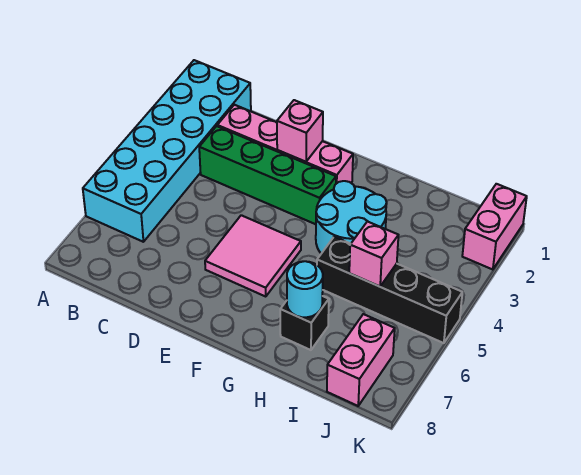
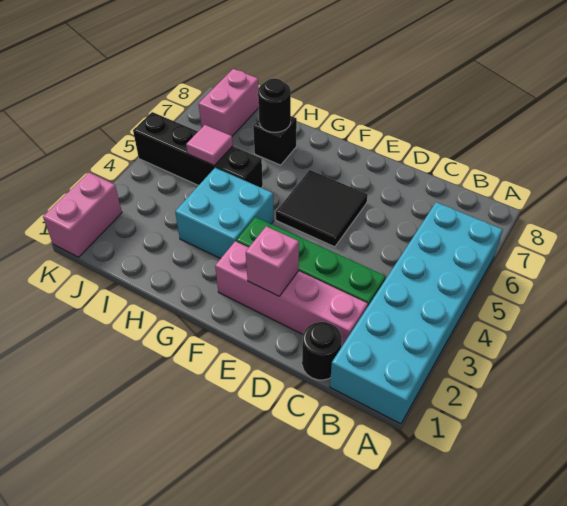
none -> black 1x1 round brick [302,322,342,380]
pink 2x2 tile [205,215,301,296] -> black 2x2 tile [276,170,368,247]
cyan 2x2 round brick [316,181,387,254] -> cyan 2x2 brick [175,168,274,259]
cyan 1x1 round brick [287,261,323,317] -> black 1x1 round brick [258,78,291,132]
pink 1x1 brick [349,221,398,287] -> pink 1x1 tile [186,125,233,165]

